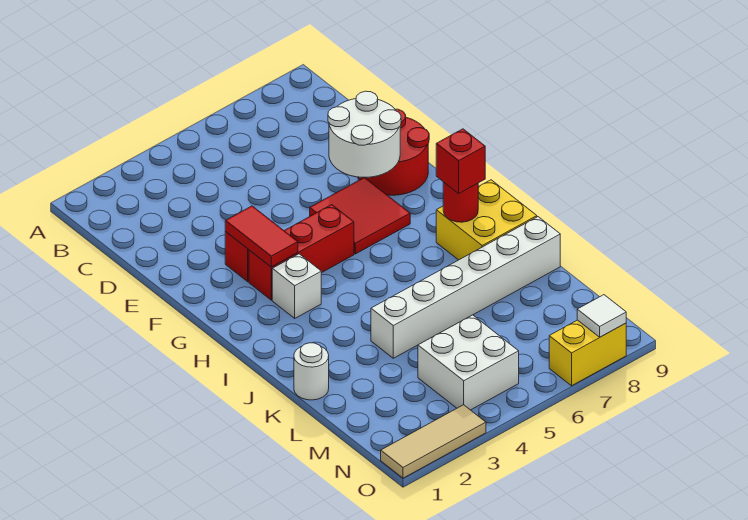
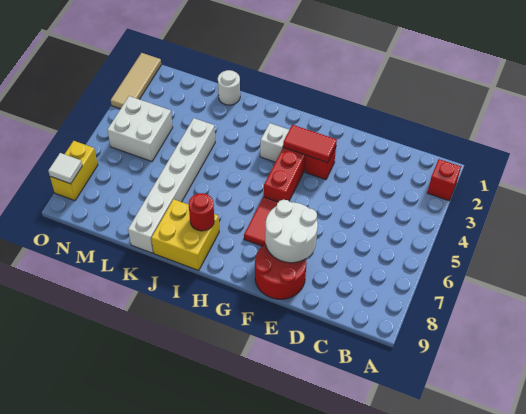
red 1x1 brick [436,129,485,193] -> red 1x1 brick moved to [428,159,461,201]

